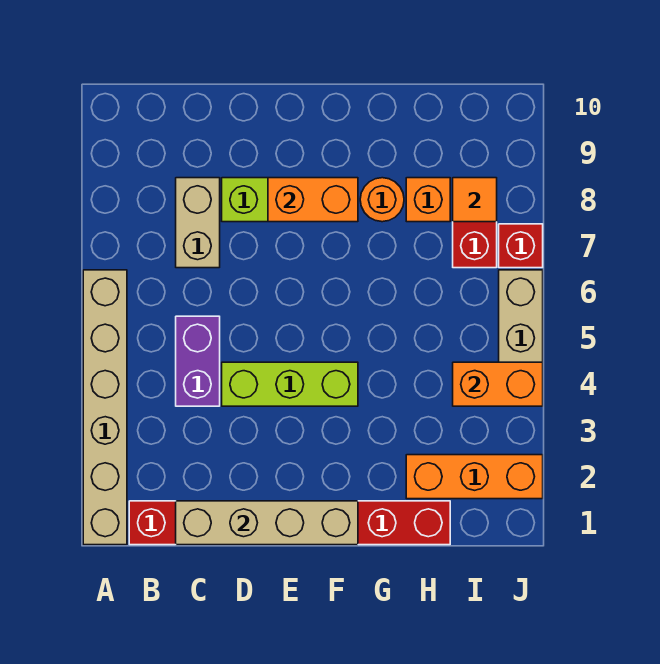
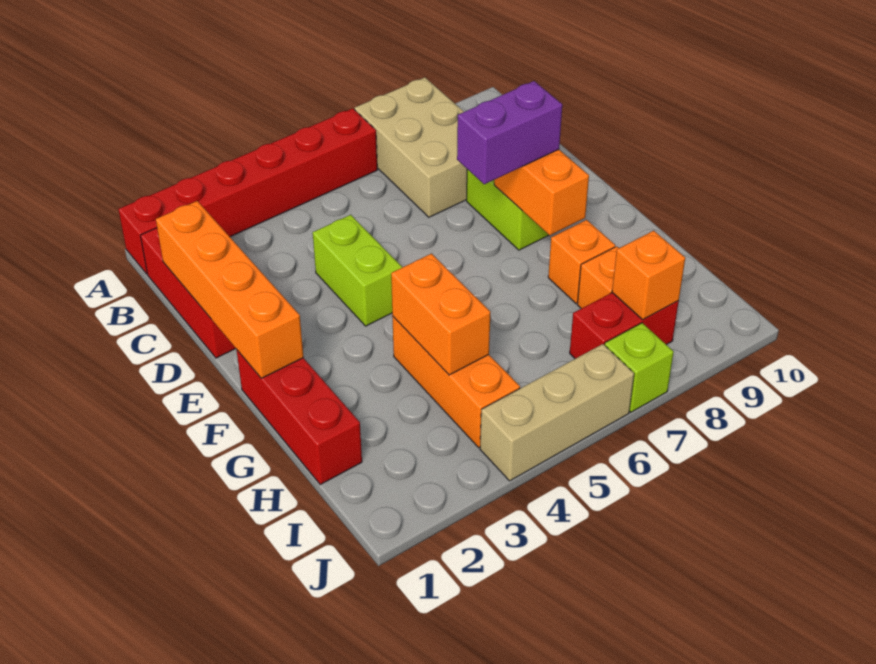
tan 1x6 brick [83,270,127,545] -> red 1x6 brick [118,108,377,274]
tan 1x4 brick [176,501,358,545] -> orange 1x4 brick [156,201,304,378]
purple 1x2 brick [176,316,220,406] -> purple 1x2 brick moved to [457,81,562,184]
tan 1x2 brick [176,178,220,268] -> tan 2x3 brick [355,77,467,217]
lime 1x3 brick [222,362,358,406] -> lime 1x2 brick [313,215,402,326]
orange 1x1 round brick [360,178,404,222] -> orange 1x1 brick [548,220,615,303]
orange 1x3 brick [406,455,543,499] -> orange 1x3 brick moved to [392,316,520,447]
orange 1x2 brick [453,362,543,406] -> orange 1x2 brick moved to [391,254,490,375]
orange 1x1 tile [453,178,497,222] -> orange 1x1 brick [612,231,685,320]
red 1x1 brick [499,224,543,268] -> lime 1x1 brick [605,323,674,412]

